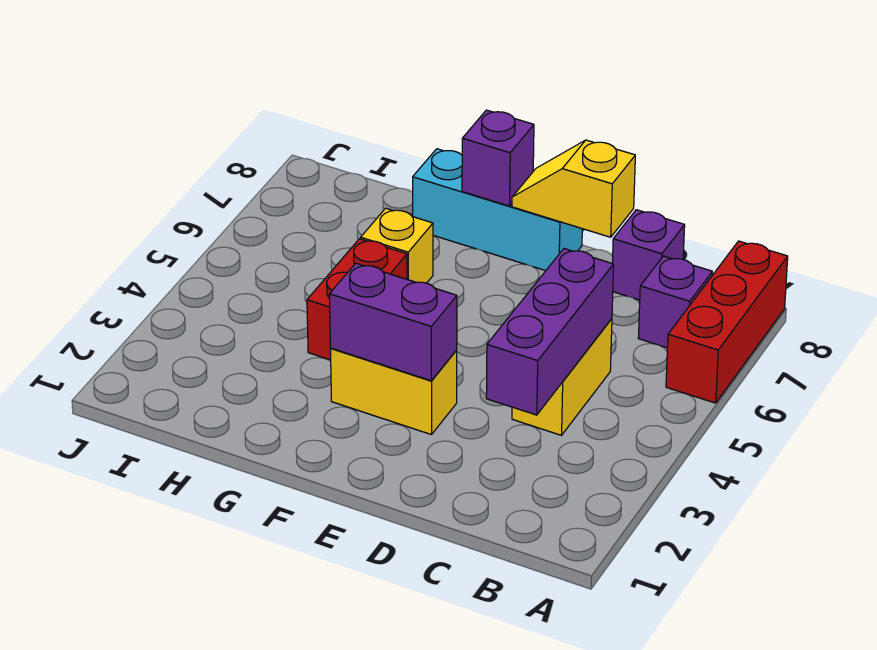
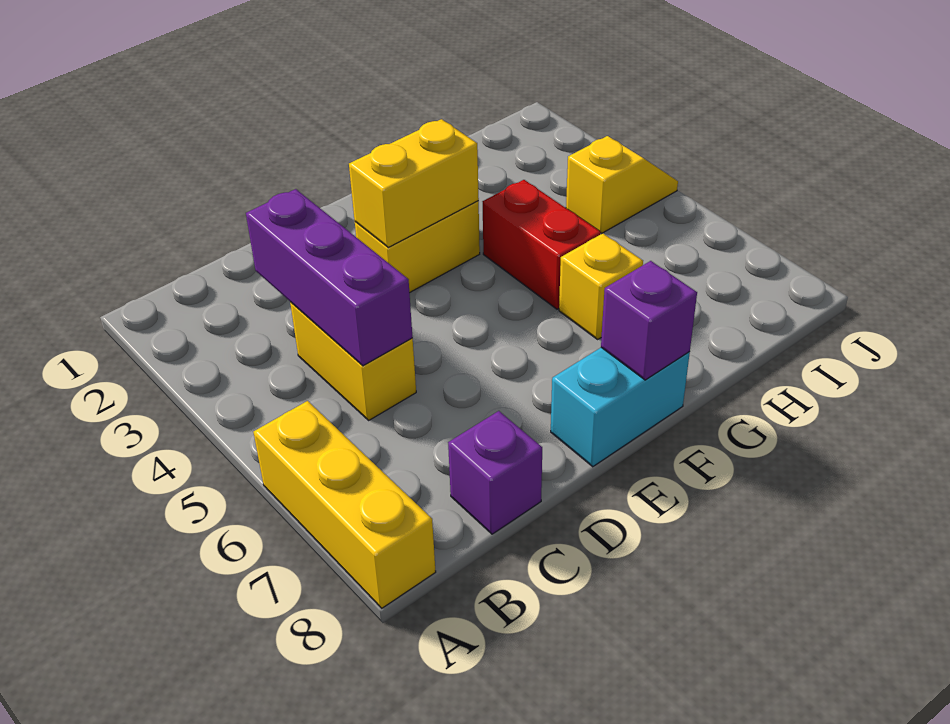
red 1x3 brick [666,241,788,403] -> yellow 1x3 brick [253,401,436,608]
purple 1x1 brick [638,256,712,348] -> none
yellow 1x2 slope [512,140,635,237] -> yellow 1x2 slope moved to [566,136,678,234]
purple 1x2 brick [329,263,457,381] -> yellow 1x2 brick [349,119,479,247]
cyan 1x3 brick [413,149,582,271] -> cyan 1x2 brick [551,348,690,467]

